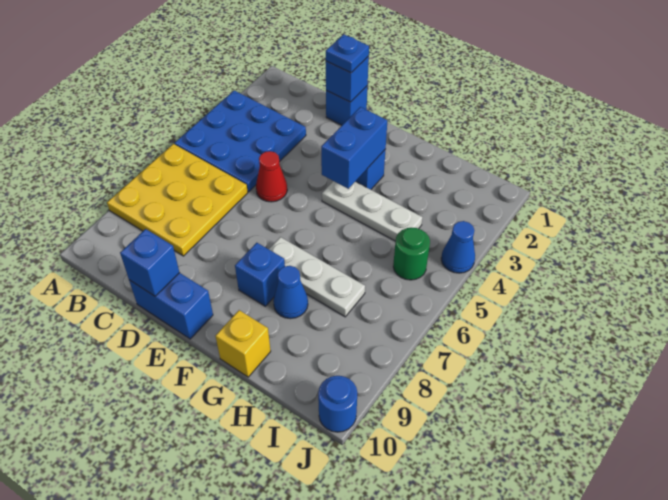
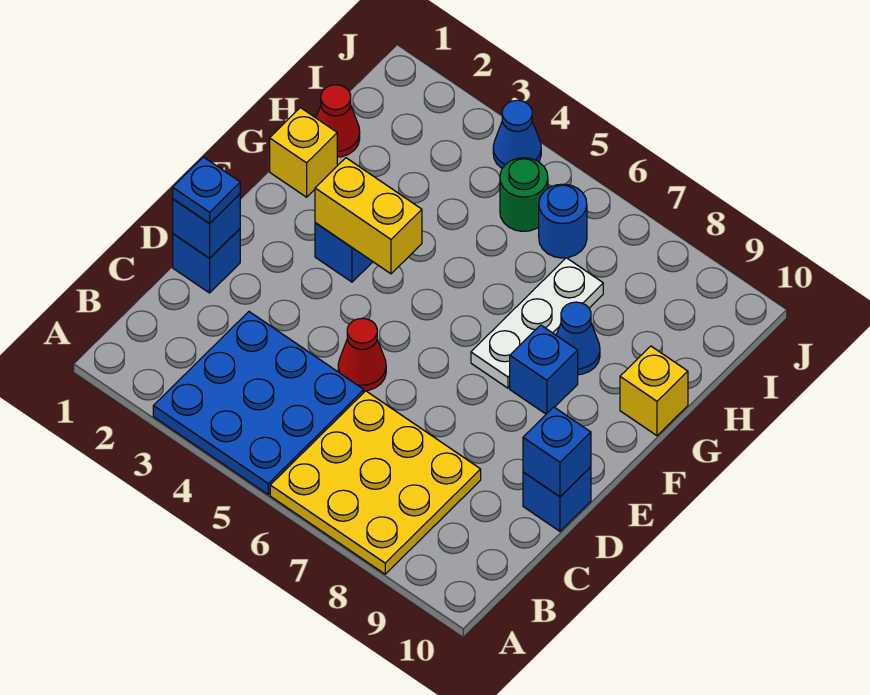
blue 1x2 brick [129,273,213,339] -> blue 1x1 brick [523,467,591,531]
blue 1x2 brick [321,107,387,189] -> yellow 1x2 brick [315,158,422,274]
white 1x3 plate [322,181,422,241] -> none
none -> yellow 1x1 brick [270,108,337,197]
none -> red 1x1 cone [316,85,360,157]
blue 1x1 round brick [318,376,357,432] -> blue 1x1 round brick moved to [539,184,587,258]

